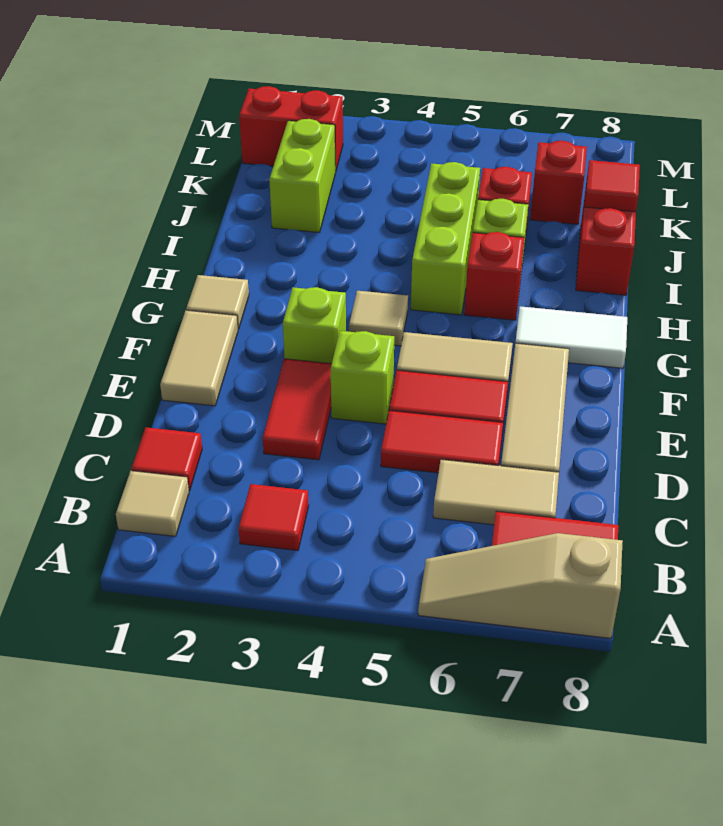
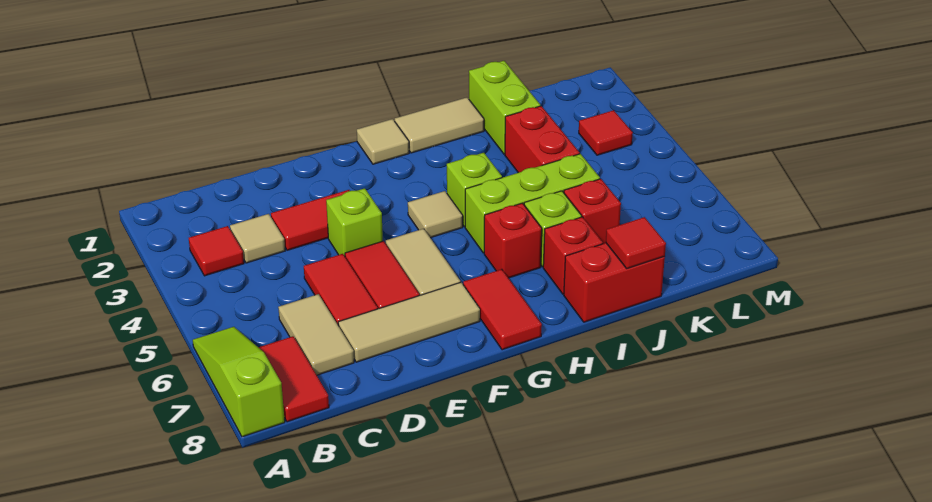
tan 1x3 slope [418,533,623,638] -> lime 1x3 slope [193,327,285,437]
tan 1x1 tile [116,471,189,536] -> tan 1x1 tile moved to [230,214,285,263]
red 1x1 tile [131,427,202,491] -> red 1x1 tile moved to [579,110,633,155]
tan 1x2 tile [160,310,238,406] -> tan 1x2 tile moved to [395,97,484,153]
lime 1x1 brick [283,287,346,364] -> lime 1x1 brick moved to [447,153,502,227]
white 1x2 tile [515,306,627,368] -> red 1x2 tile [463,269,542,350]
lime 1x2 brick [269,119,336,232] -> lime 1x2 brick turned to [469,61,540,154]
red 1x1 brick [530,141,587,224] -> red 1x1 brick moved to [543,217,603,294]
red 1x2 brick [239,86,343,171] -> red 1x2 brick moved to [505,106,580,173]

